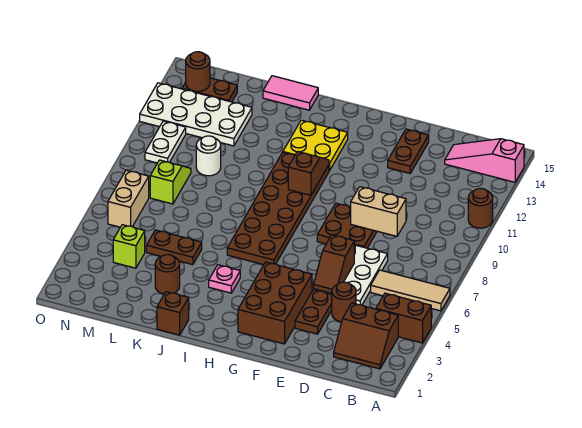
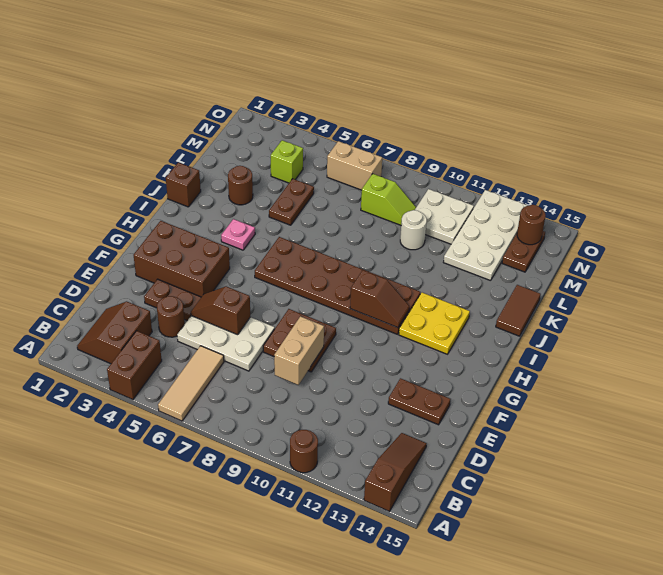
pink 1x3 slope [445,139,524,182] -> brown 1x3 slope [364,433,426,511]
pink 1x2 tile [263,76,318,110] -> brown 1x2 tile [496,285,540,336]
white 1x2 plate [145,121,186,163] -> white 2x2 plate [415,189,474,244]

